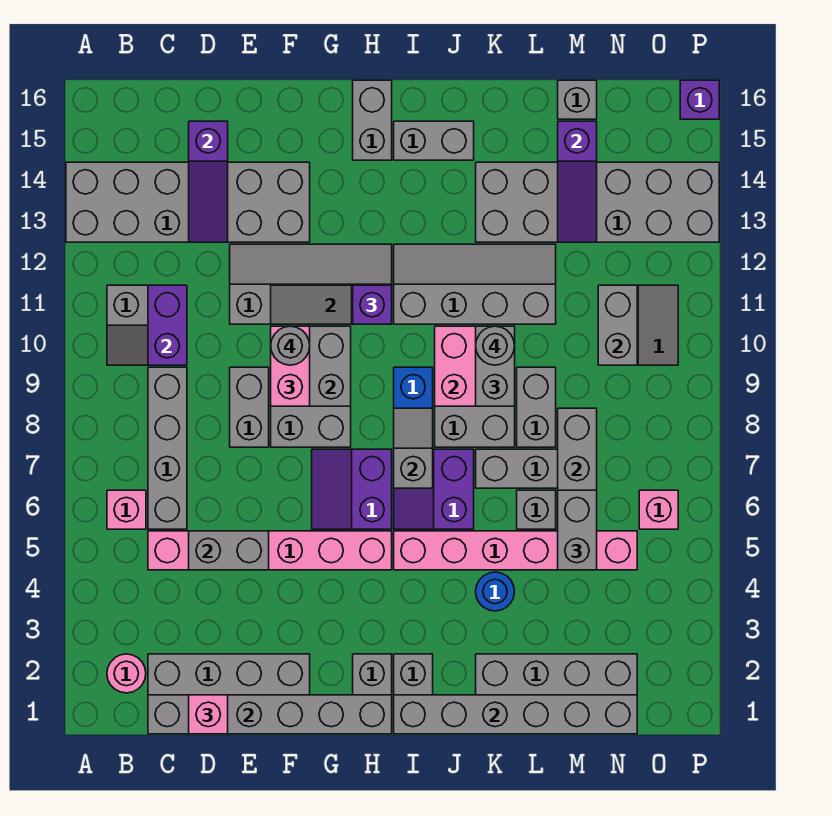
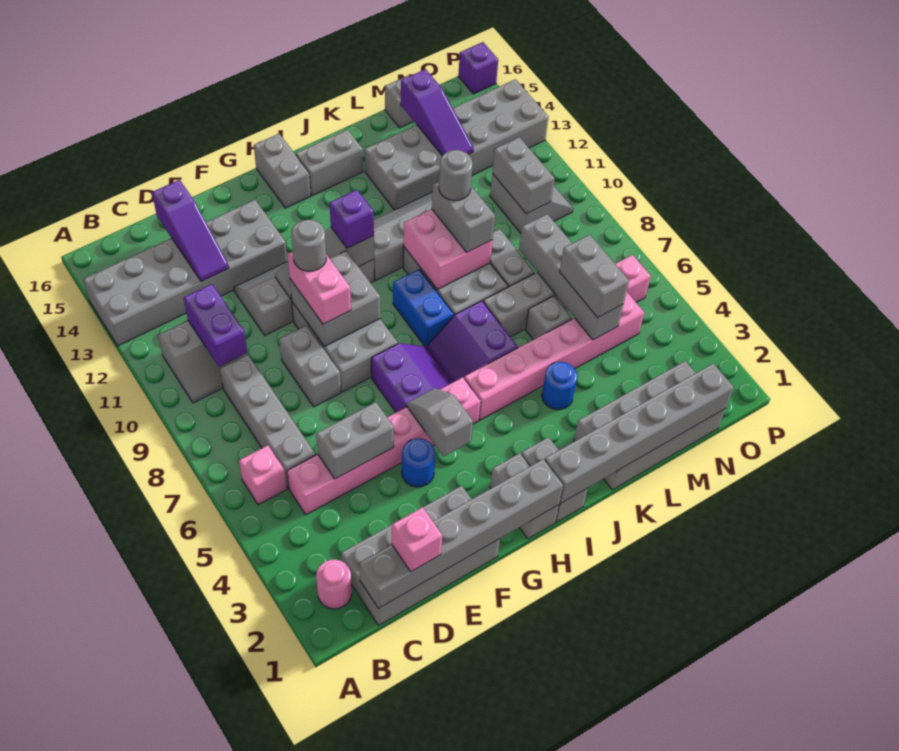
none -> blue 1x1 round brick [402,438,435,487]
purple 2x2 slope [312,449,392,529] -> purple 2x2 slope turned to [371,343,453,412]
grey 1x2 slope [394,408,433,488] -> grey 1x2 slope moved to [407,388,473,456]

